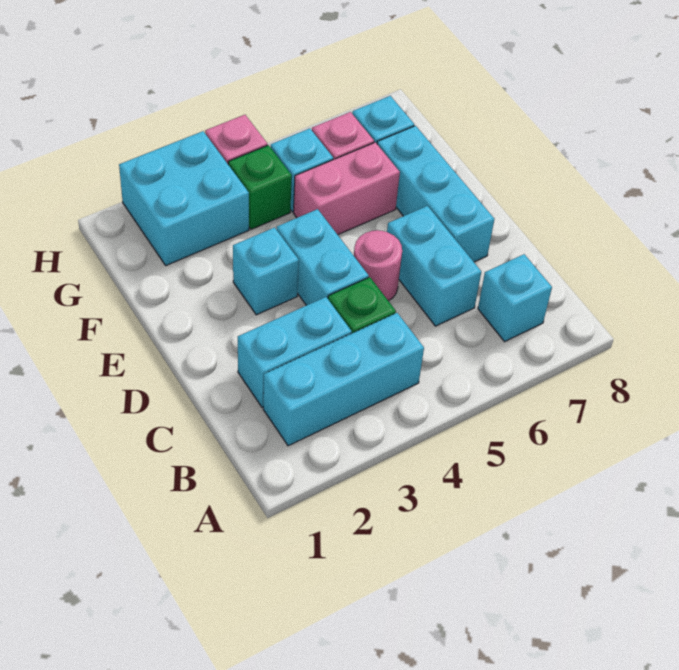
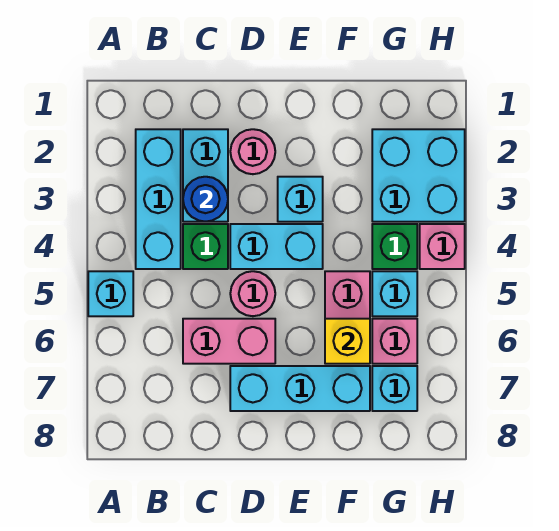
cyan 1x1 brick [478,254,552,341] -> cyan 1x1 brick moved to [88,271,133,316]
none -> blue 1x1 round brick [183,177,228,222]
cyan 1x2 brick [387,206,481,326] -> pink 1x2 brick [183,319,275,364]
none -> pink 1x1 round brick [230,129,275,174]
none -> yellow 1x1 brick [325,319,370,364]

